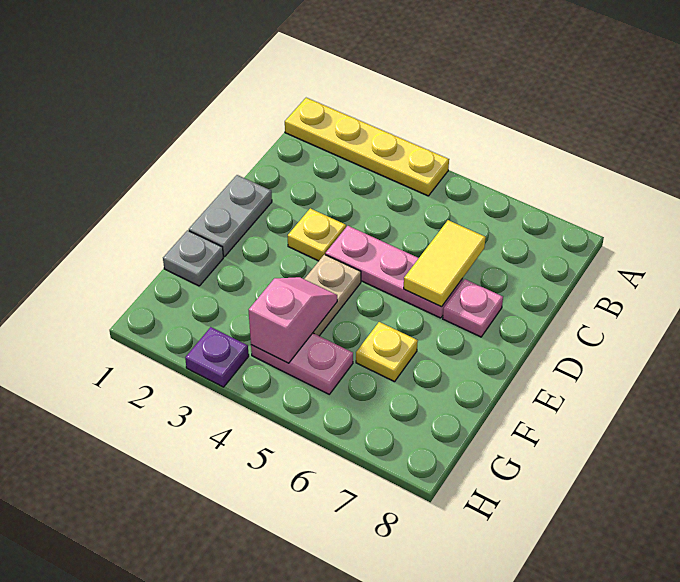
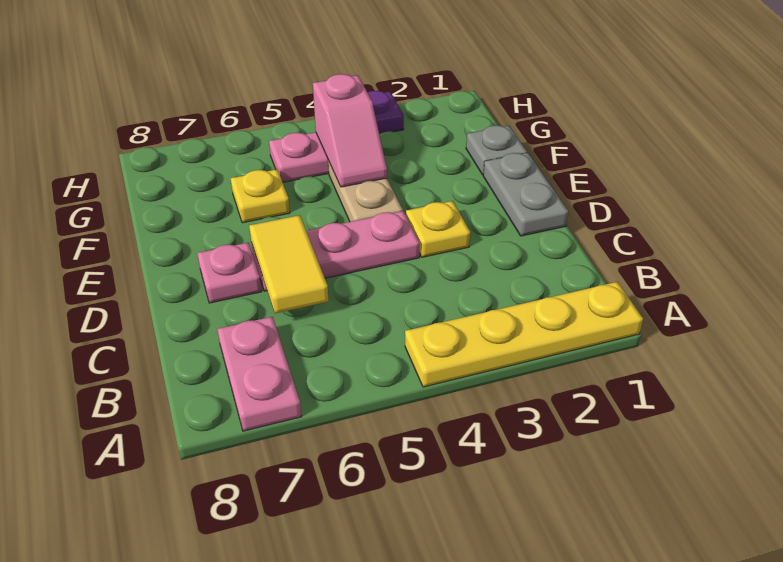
none -> pink 1x2 plate [217,317,302,431]

